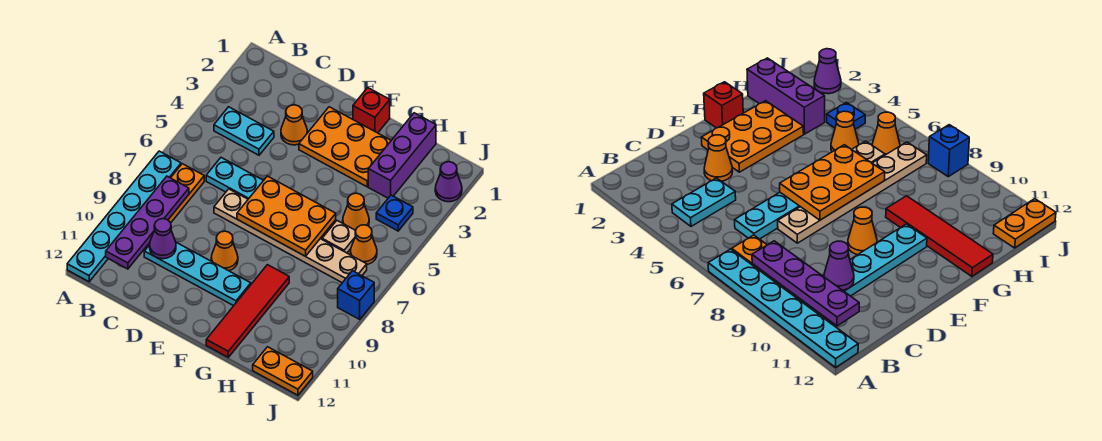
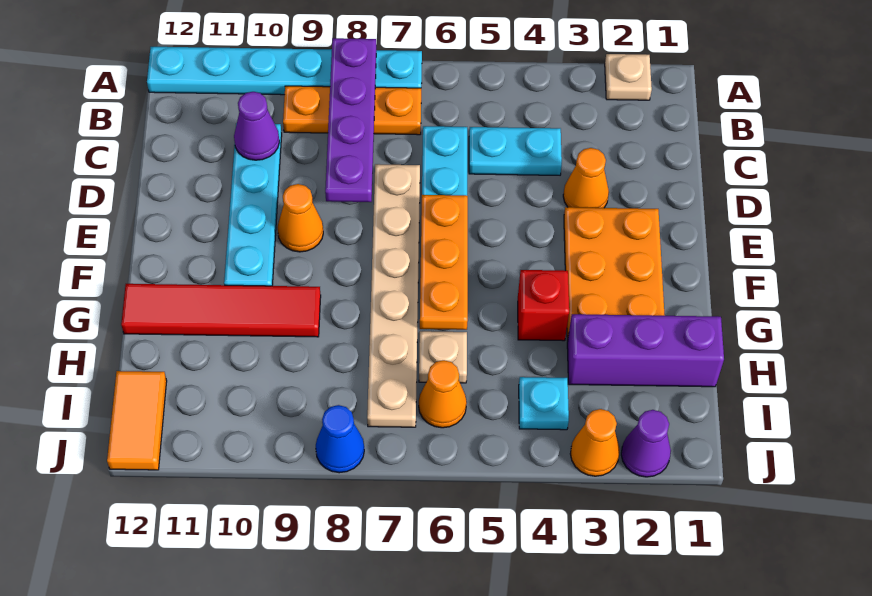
none -> tan 1x1 plate [605,54,652,100]
cyan 1x2 plate [214,107,274,155] -> cyan 1x2 plate turned to [469,127,562,175]
purple 1x4 plate [106,176,189,269] -> purple 1x4 plate turned to [325,38,376,202]
orange 2x3 plate [237,176,336,256] -> orange 1x3 plate [420,195,468,330]
red 1x1 brick [353,88,390,133] -> red 1x1 brick moved to [518,270,569,341]
orange 1x1 cone [343,193,369,230] -> orange 1x1 cone moved to [570,409,620,476]
blue 1x1 plate [376,195,413,231] -> cyan 1x1 plate [519,377,569,430]
orange 1x2 plate [253,347,313,395] -> orange 1x2 tile [107,371,167,470]
blue 1x1 brick [338,271,374,319] -> blue 1x1 cone [316,405,364,473]

